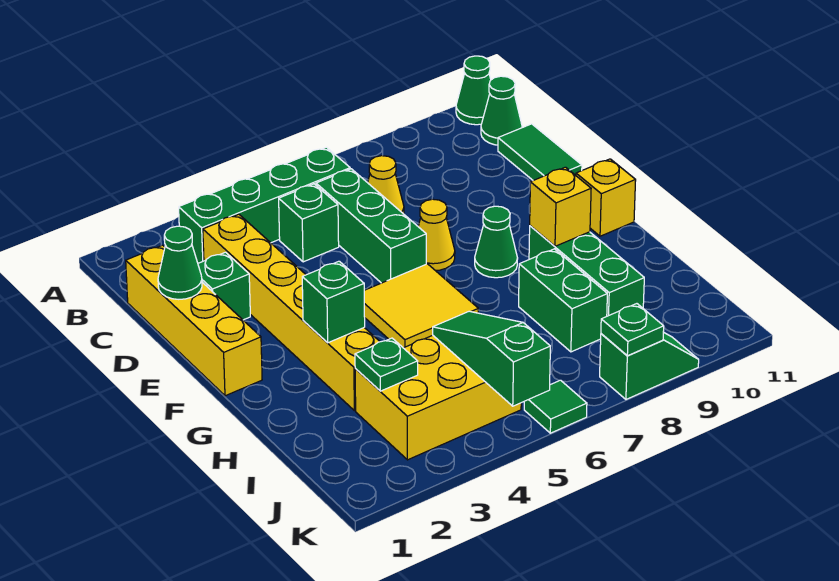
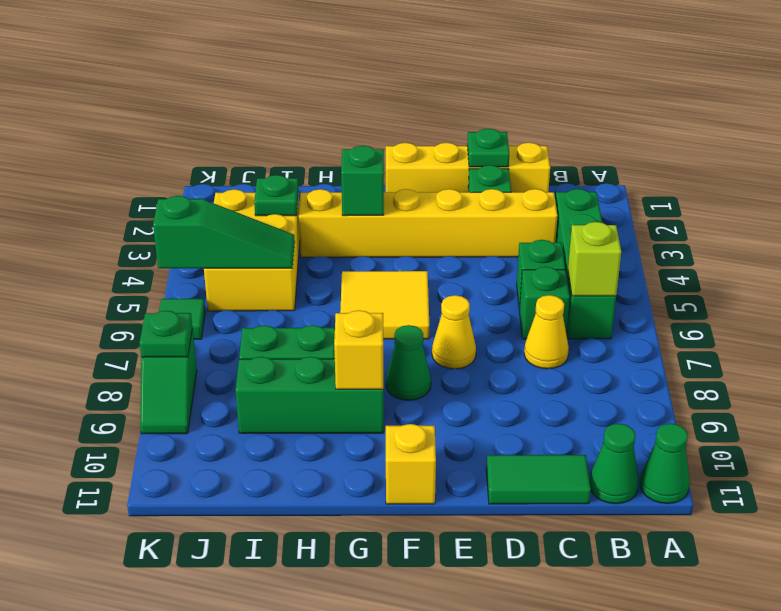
none -> lime 1x1 brick [568,222,621,296]
green 1x3 brick [316,169,426,283] -> green 1x1 brick [520,267,570,339]
green 1x1 cone [158,226,202,299] -> green 1x1 plate [467,129,509,167]

